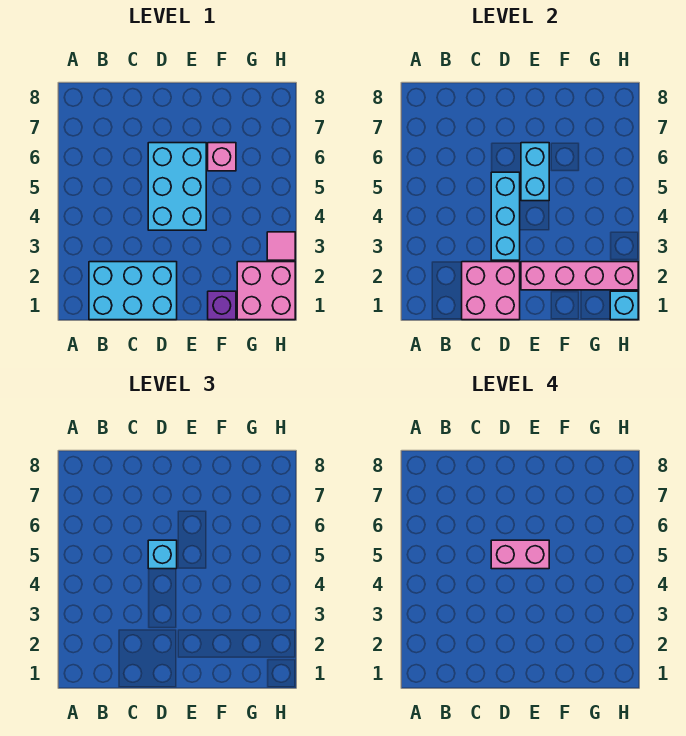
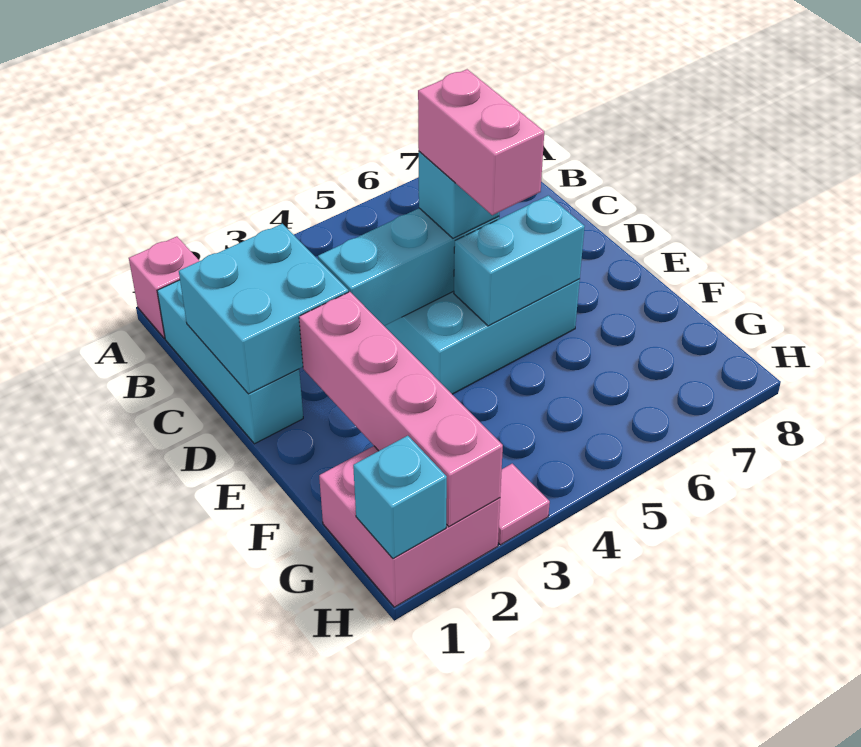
cyan 2x3 brick [89,262,177,320] -> cyan 1x3 brick [157,280,303,444]
pink 2x2 brick [462,262,520,320] -> cyan 2x2 brick [179,224,348,394]
purple 1x1 brick [208,291,236,320] -> none
pink 1x1 brick [208,143,236,171] -> pink 1x1 brick moved to [129,237,199,338]

